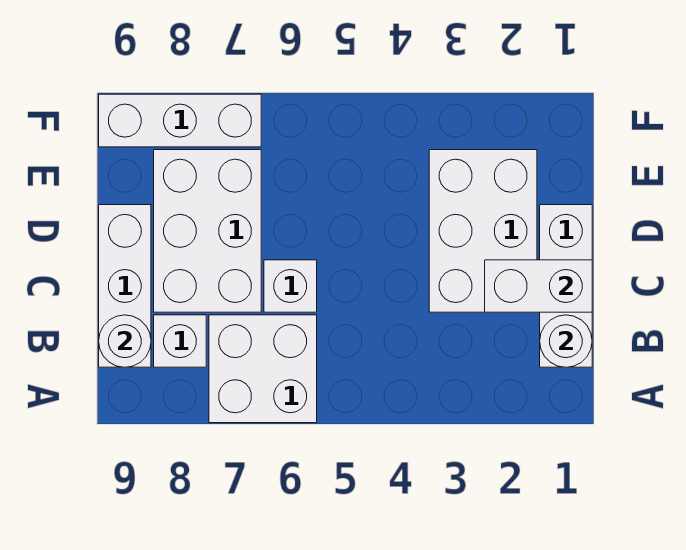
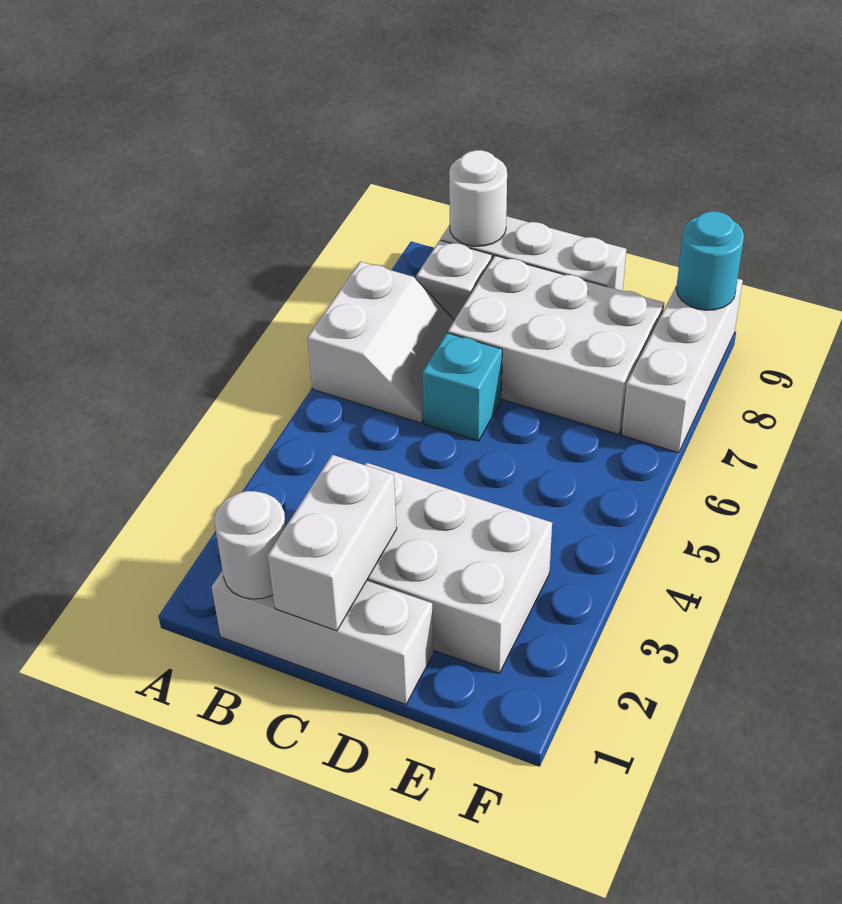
white 2x2 brick [209,315,317,423] -> white 2x2 slope [308,262,454,423]
white 1x1 brick [264,260,317,312] -> cyan 1x1 brick [422,333,502,441]
none -> cyan 1x1 round brick [676,211,744,310]

